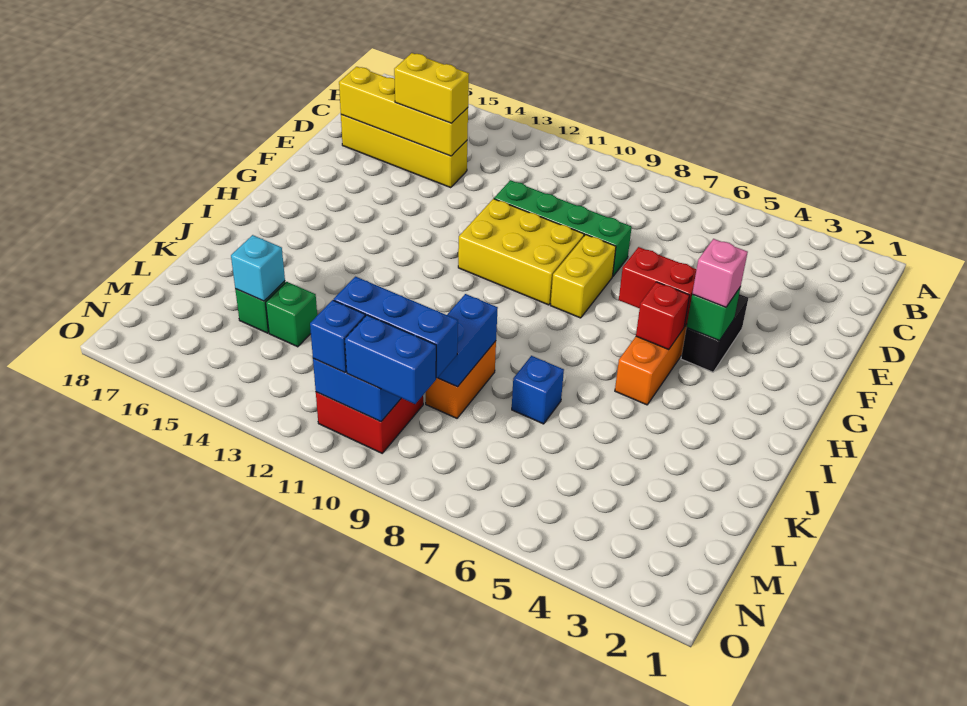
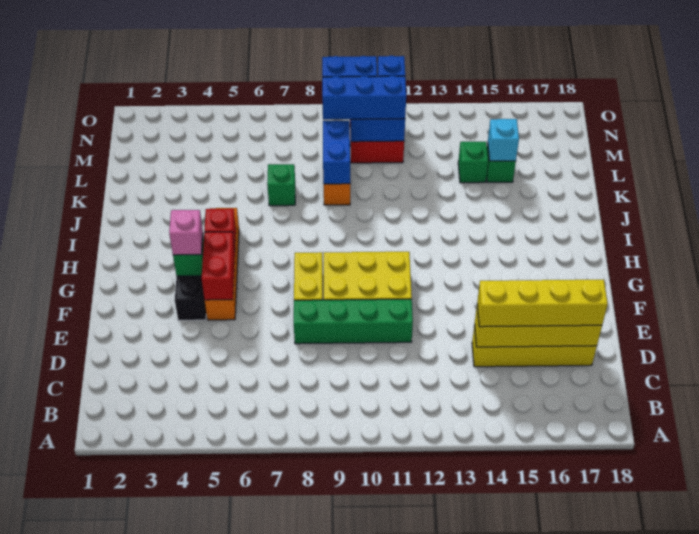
yellow 1x2 brick [394,53,469,123] -> yellow 1x4 brick [477,280,608,327]
red 1x2 brick [619,247,696,327] -> red 1x2 brick turned to [202,232,235,300]
blue 1x1 brick [512,356,564,424] -> green 1x1 brick [267,164,295,206]

